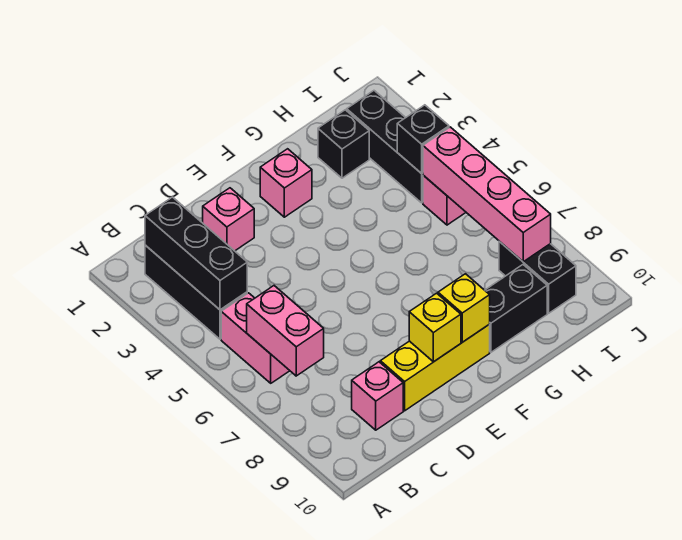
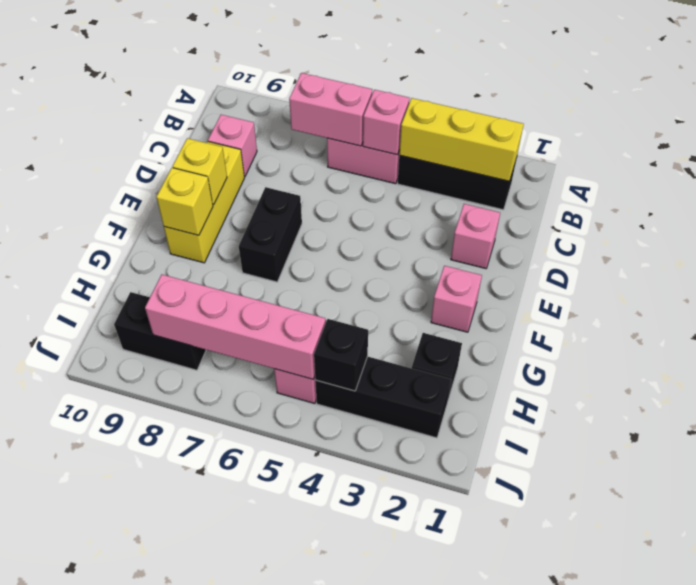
black 1x3 brick [145,197,247,310] -> yellow 1x3 brick [399,98,524,181]
none -> pink 1x1 brick [363,90,409,155]
black 1x2 brick [485,265,547,352] -> black 1x2 brick moved to [239,187,302,282]

